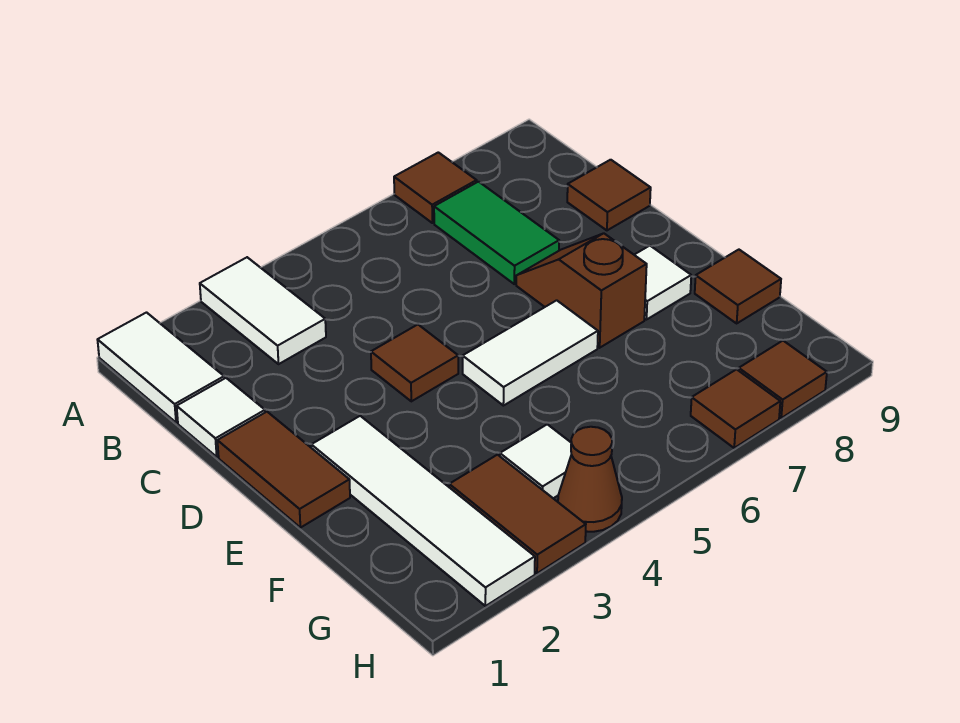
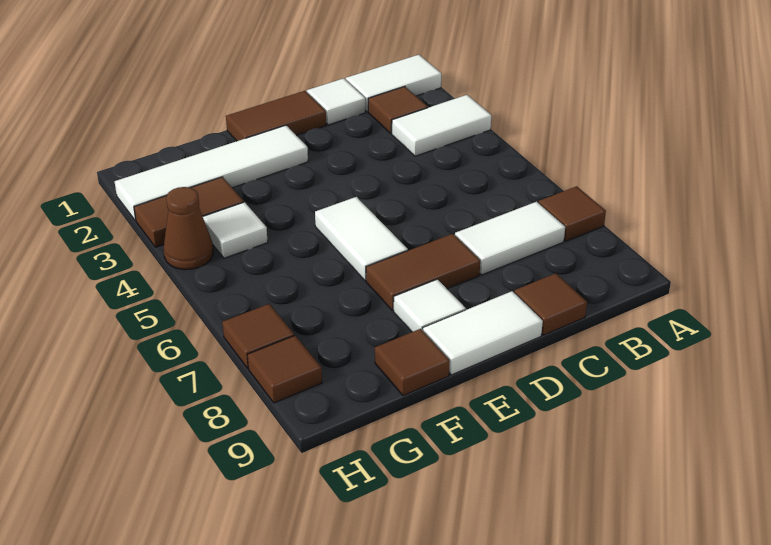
green 1x2 tile [434,182,559,284] -> white 1x2 tile [455,202,565,275]
brown 1x1 tile [371,325,458,401] -> brown 1x1 tile moved to [368,87,428,134]
brown 1x2 slope [516,233,647,348] -> brown 1x2 tile [366,234,480,311]
none -> white 1x2 tile [423,291,543,375]

